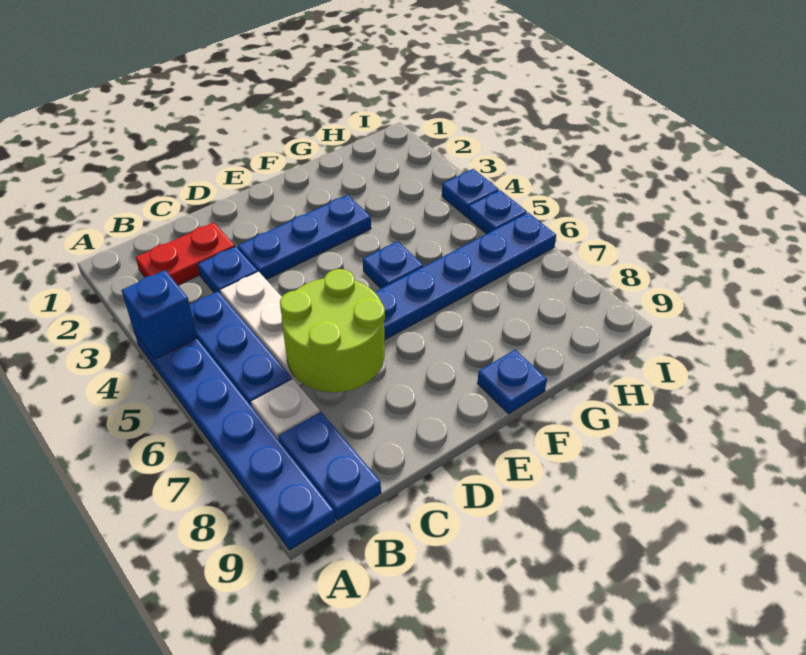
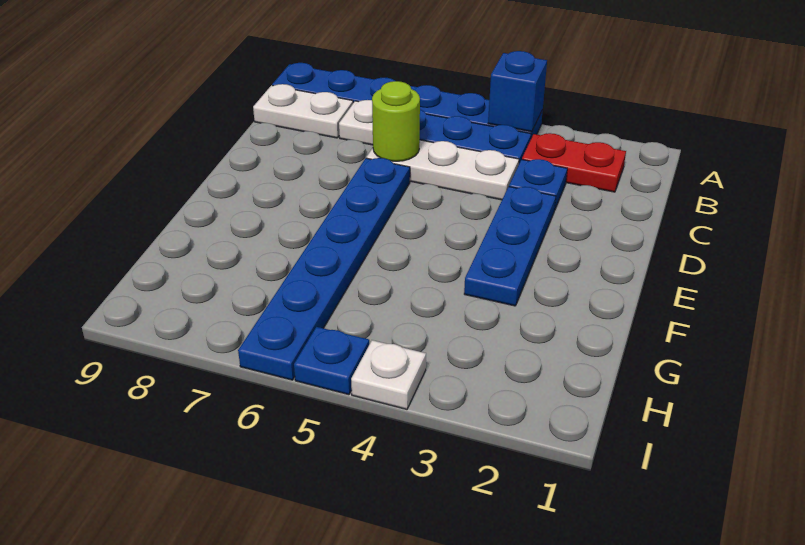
red 1x2 plate [136,222,235,285] -> red 1x2 plate turned to [522,133,626,192]
blue 1x2 plate [278,412,381,520] -> white 1x2 plate [253,84,353,138]
lime 2x2 round brick [280,269,385,392] -> lime 1x1 round brick [372,81,420,161]
blue 1x1 plate [363,241,423,288] -> none
blue 1x1 plate [477,350,547,414] -> none
blue 1x1 plate [442,169,499,217] -> white 1x1 plate [351,340,426,409]

